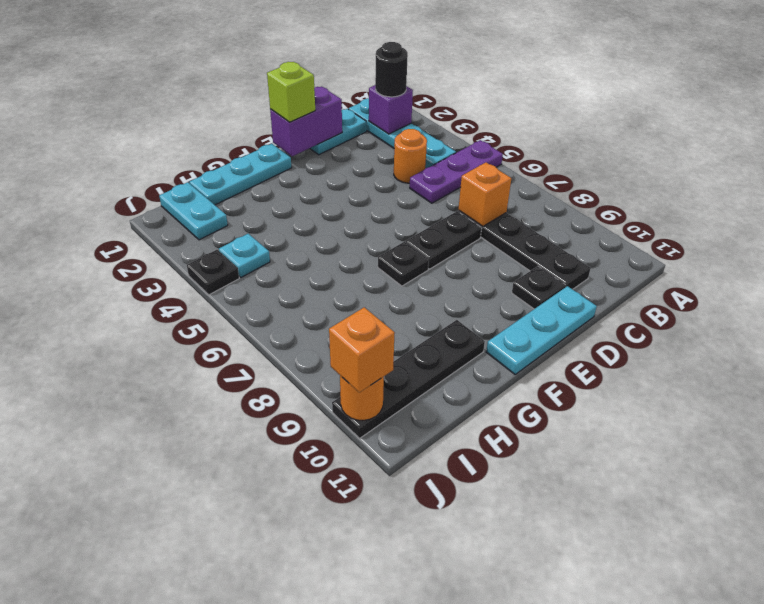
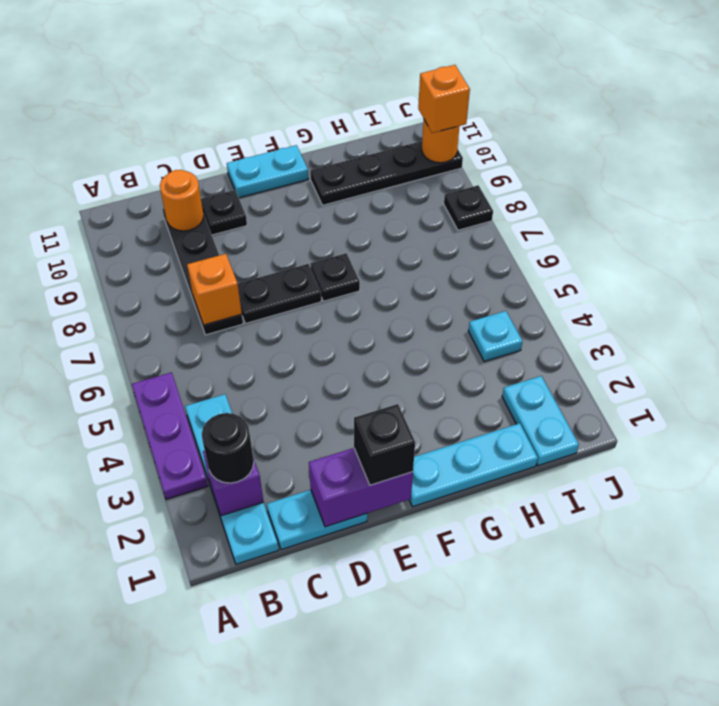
purple 1x3 plate [410,140,503,203] -> purple 1x3 plate turned to [132,372,208,499]
orange 1x1 round brick [394,129,427,183] -> orange 1x1 round brick moved to [160,170,204,231]
cyan 1x3 plate [486,286,597,374] -> cyan 1x2 plate [227,145,308,198]
lime 1x1 brick [267,62,315,122] -> black 1x1 brick [354,404,415,485]
black 1x1 plate [187,250,239,295] -> black 1x1 plate moved to [444,185,493,230]

